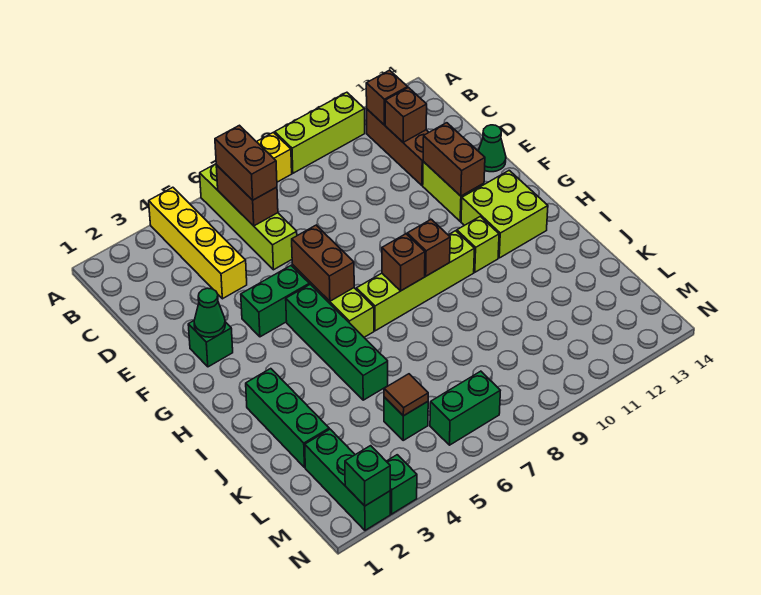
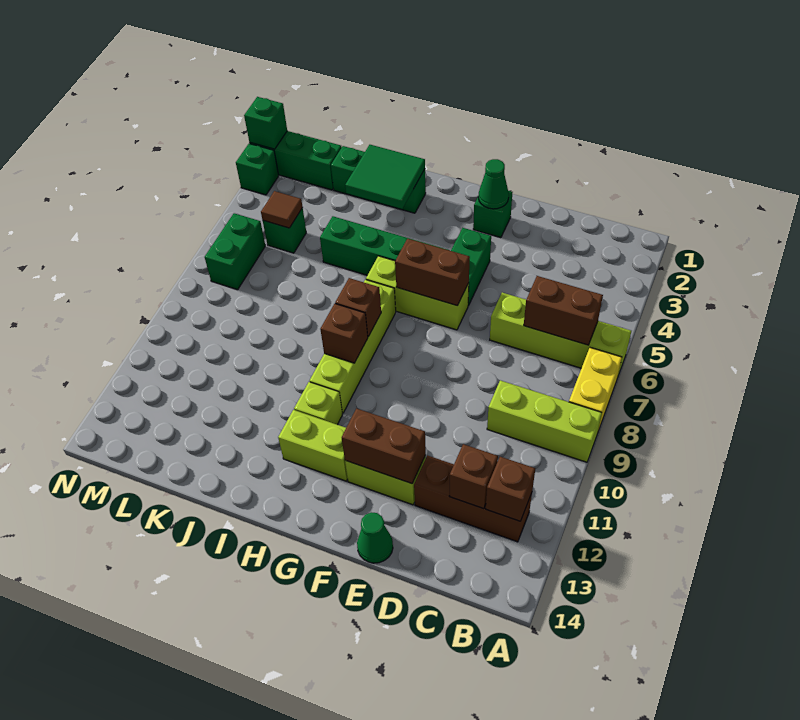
yellow 1x4 brick [149,187,247,299] -> none
lime 1x3 brick [275,92,365,173] -> lime 1x3 brick turned to [487,380,602,462]
brown 1x2 brick [215,125,277,200] -> none
lime 2x2 brick [461,170,548,258] -> lime 1x2 brick [278,410,348,481]
none -> green 2x2 tile [345,145,425,209]

